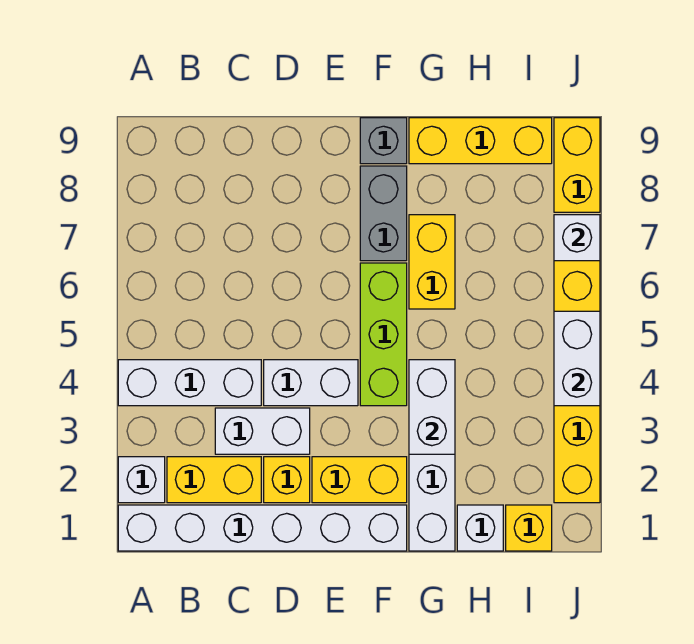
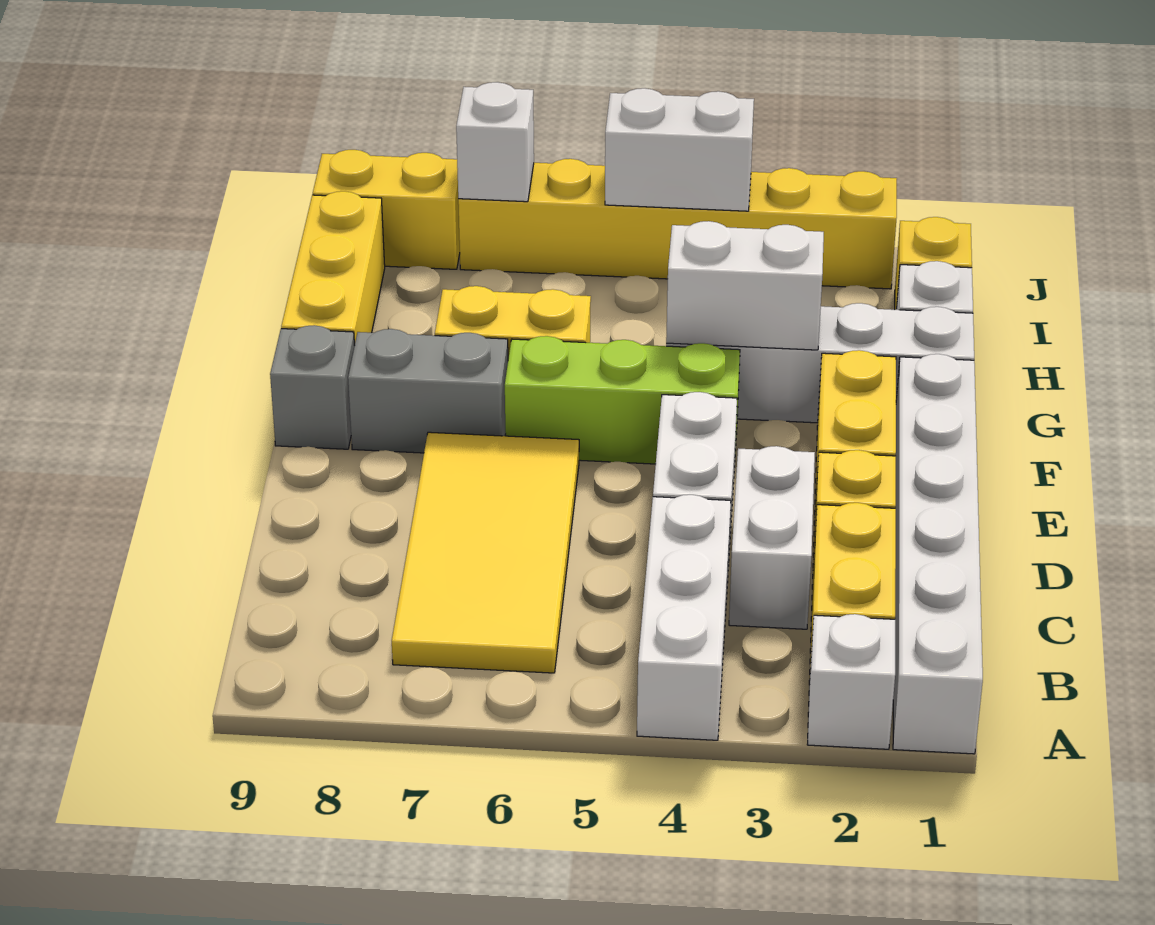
none -> yellow 2x4 tile [392,432,579,673]

